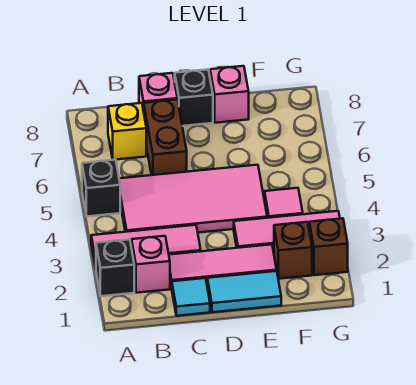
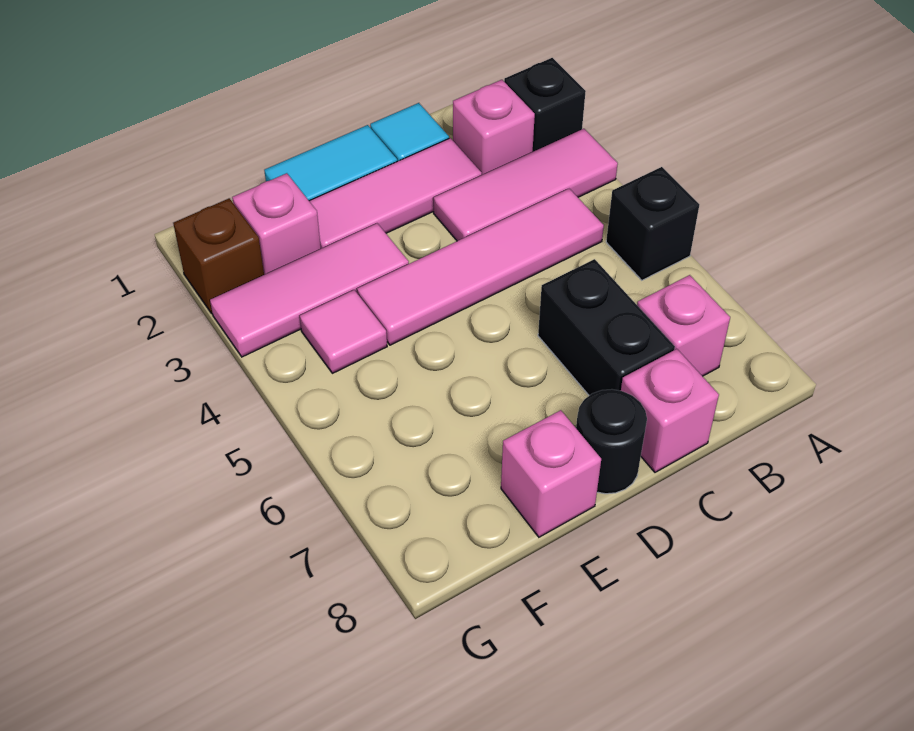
pink 2x4 tile [119,165,267,233] -> pink 1x4 tile [357,189,604,345]
yellow 1x1 brick [108,103,146,160] -> pink 1x1 brick [637,275,730,376]
brown 1x2 brick [144,100,187,175] -> black 1x2 brick [538,259,675,396]
black 1x1 brick [175,69,213,126] -> black 1x1 round brick [576,389,647,494]
brown 1x1 brick [274,222,312,279] -> pink 1x1 brick [232,173,321,275]

